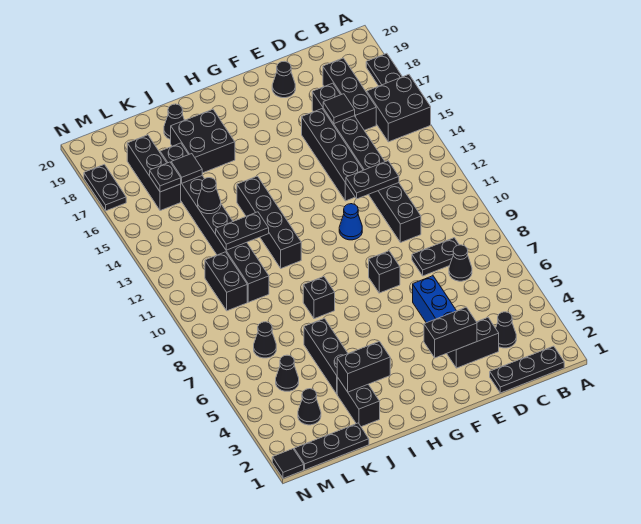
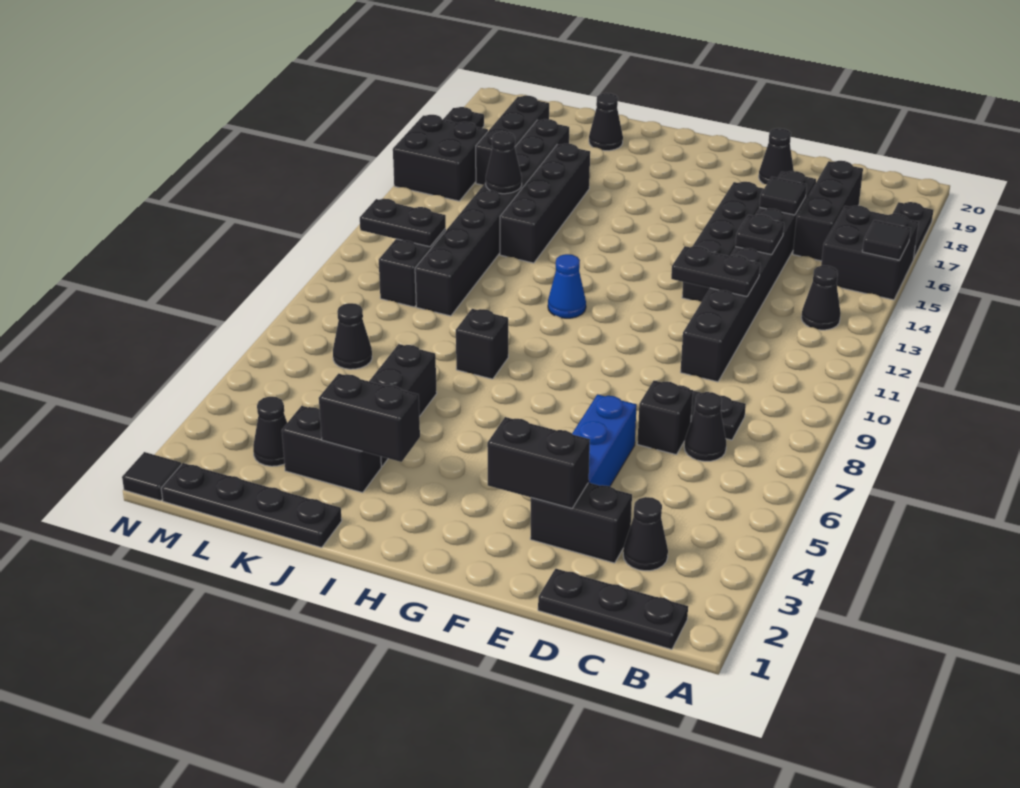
black 1x1 brick [369,251,400,293] -> black 1x1 brick moved to [637,380,693,455]
blue 1x1 cone [339,204,362,240] -> blue 1x1 cone moved to [548,254,586,318]
black 1x4 brick [237,176,301,268] -> black 1x4 brick moved to [500,144,590,263]
black 2x2 brick [171,109,235,173] -> black 2x2 brick moved to [393,115,488,201]
black 1x2 brick [337,377,380,427] -> black 1x2 brick turned to [282,406,381,493]
black 1x2 plate [216,212,269,250] -> black 1x2 plate moved to [360,199,446,247]
black 1x3 plate [294,423,369,470] -> black 1x4 plate [161,463,342,548]
black 1x1 tile [171,154,202,183] -> black 1x1 tile moved to [862,220,911,260]
black 1x1 cone [276,355,299,391] -> black 1x1 cone moved to [801,265,841,330]
black 1x1 plate [150,162,181,192] -> black 1x1 plate moved to [735,215,784,255]

